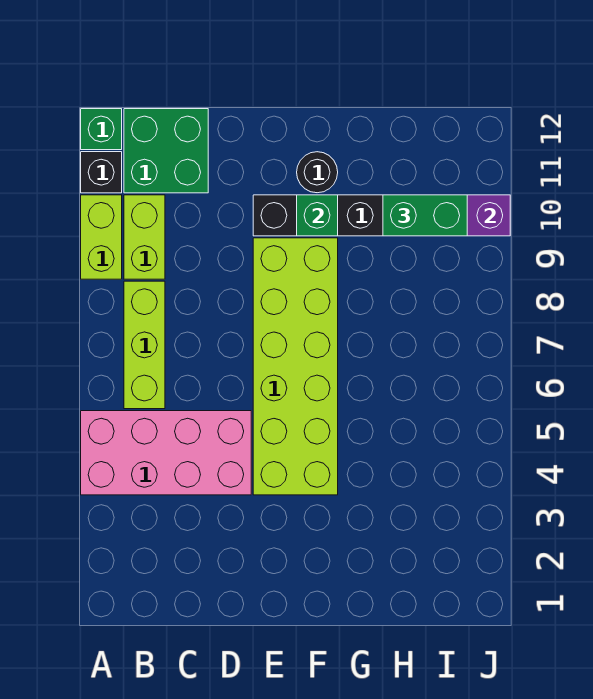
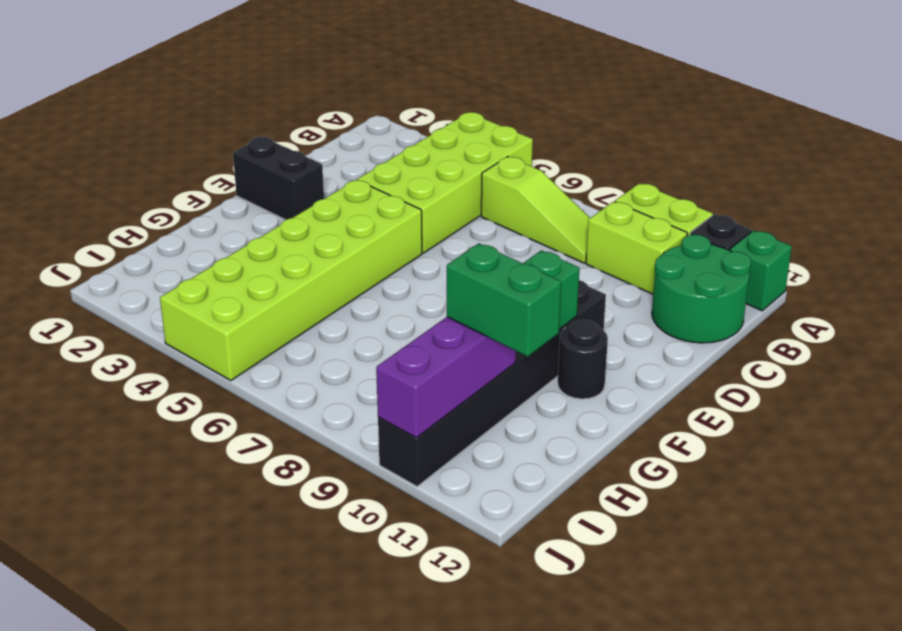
pink 2x4 brick [81,411,251,495] -> lime 2x4 brick [358,112,533,253]
lime 1x3 brick [124,281,165,409] -> lime 1x3 slope [481,157,590,263]
green 2x2 brick [124,109,208,193] -> green 2x2 round brick [652,235,751,343]
none -> black 1x2 brick [233,137,324,220]
lime 2x6 brick [253,238,338,495] -> lime 2x6 brick turned to [160,180,422,381]
green 1x2 brick [383,195,467,236] -> green 1x2 brick turned to [447,243,561,357]

